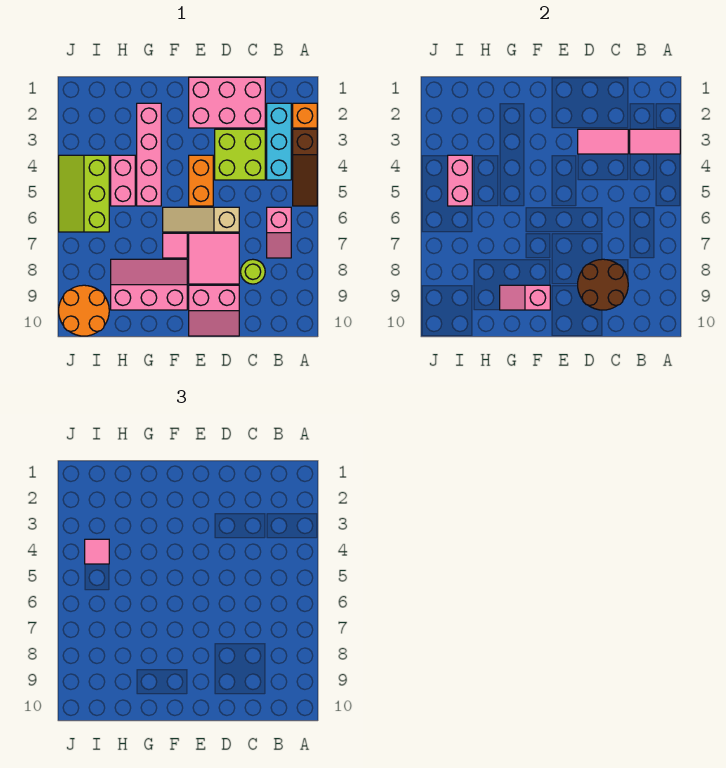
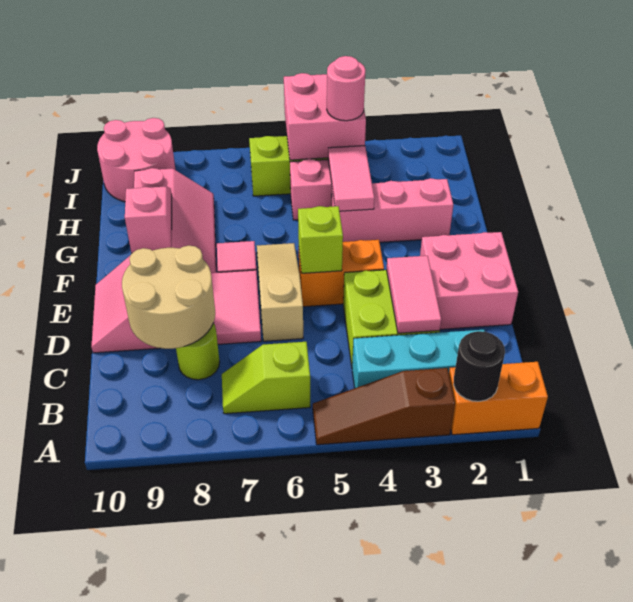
orange 1x1 brick [293,103,317,128] -> orange 1x2 brick [449,362,548,435]
none -> black 1x1 round brick [454,331,505,401]
pink 1x2 tile [630,129,680,154] -> pink 1x2 tile moved to [328,146,374,211]
pink 1x2 slope [267,207,291,258] -> lime 1x2 slope [222,342,310,414]
pink 2x3 brick [189,77,265,128] -> pink 2x2 brick [420,232,518,329]
brown 2x2 round brick [578,259,628,310] -> tan 2x2 round brick [122,246,215,349]
none -> lime 1x1 brick [298,206,343,273]
pink 1x4 brick [137,103,161,206] -> pink 1x3 brick [332,178,453,242]
pink 1x2 brick [448,155,472,206] -> pink 2x2 brick [284,73,366,160]
pink 1x1 tile [85,539,109,564] -> pink 1x1 round brick [327,56,366,121]
orange 2x2 round brick [59,285,109,336] -> pink 2x2 round brick [97,118,175,202]

